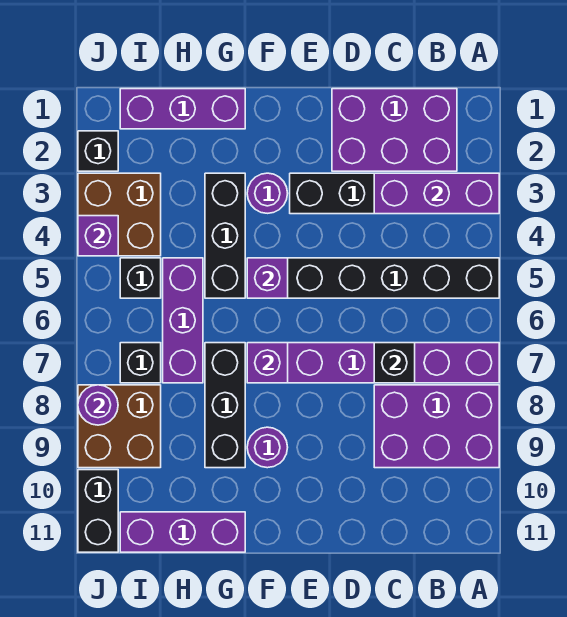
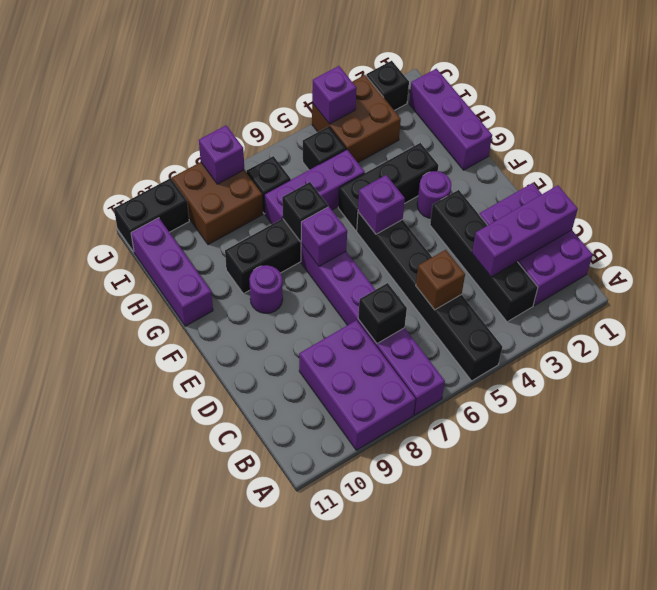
purple 1x3 brick [374,173,499,214] -> purple 1x3 brick turned to [472,185,578,277]
none -> brown 1x1 brick [416,250,465,310]
none -> black 1x1 brick [282,182,328,242]
purple 1x1 round brick [78,385,118,425] -> purple 1x1 brick [199,126,244,184]

